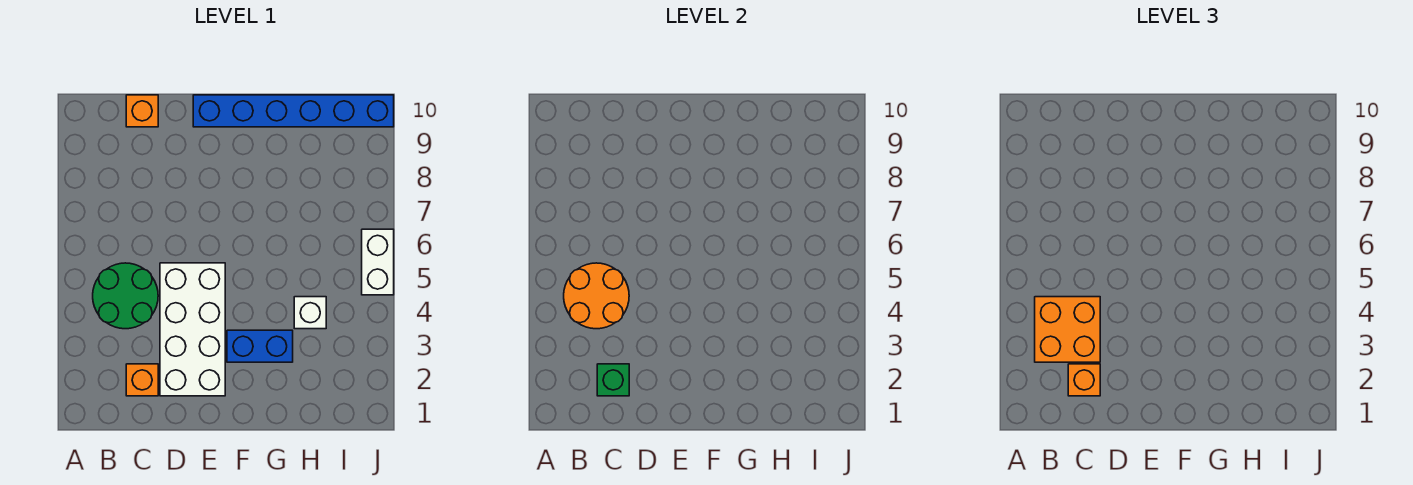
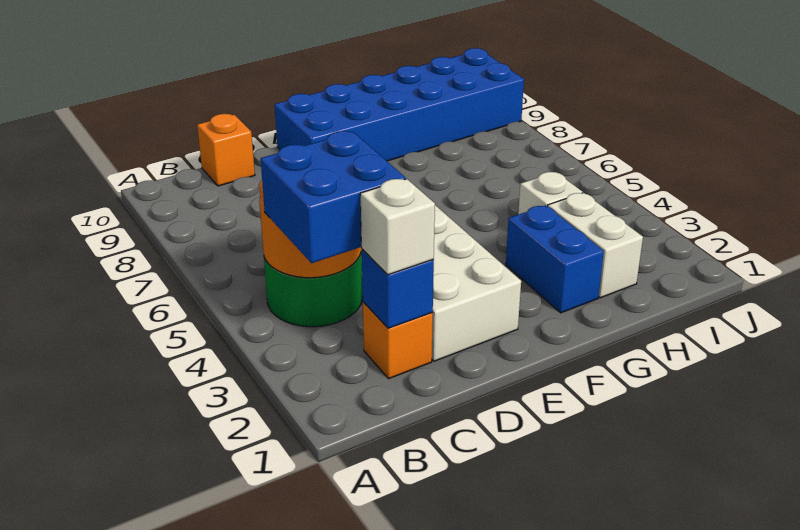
orange 2x2 brick [1035,297,1100,362] -> blue 2x2 brick [261,131,406,263]
green 1x1 brick [597,364,629,396] -> blue 1x1 brick [362,249,434,328]
orange 1x1 brick [1068,364,1100,396] -> white 1x1 brick [360,179,435,275]
blue 1x6 brick [193,95,394,127] -> blue 2x6 brick [274,48,524,161]
blue 1x2 brick [227,330,293,362] -> blue 1x2 brick turned to [506,206,604,313]
white 1x2 brick [362,229,394,295] -> white 1x2 brick moved to [548,193,643,298]

